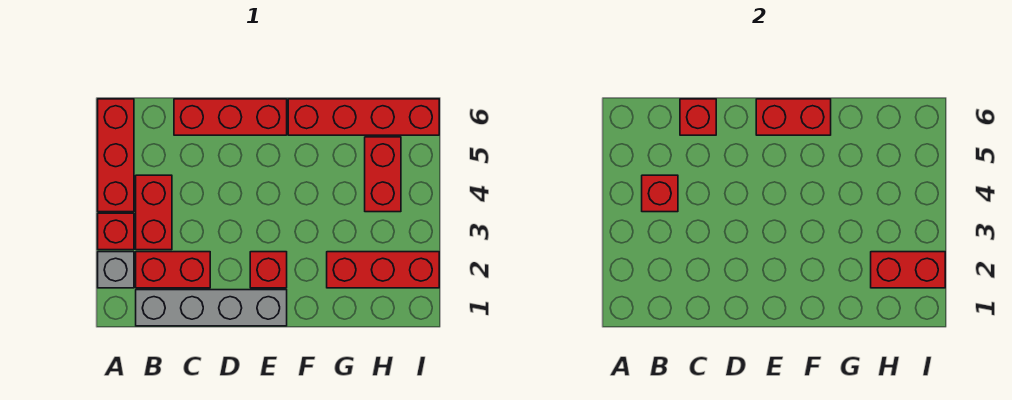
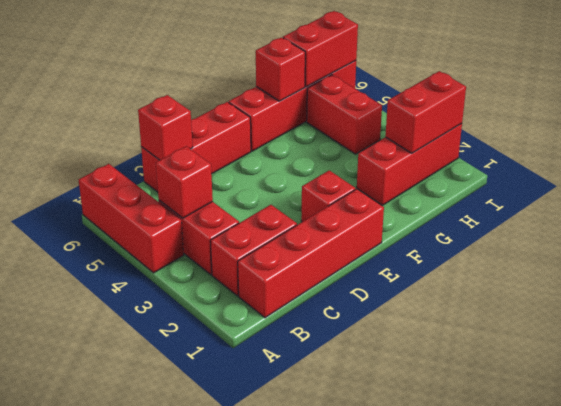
grey 1x1 brick [98,252,134,288] -> none
red 1x1 brick [98,213,134,250] -> red 1x1 brick moved to [256,37,305,101]
grey 1x4 brick [136,290,287,326] -> red 1x4 brick [238,189,384,318]
red 1x2 brick [756,99,831,135] -> red 1x2 brick moved to [283,11,358,87]

